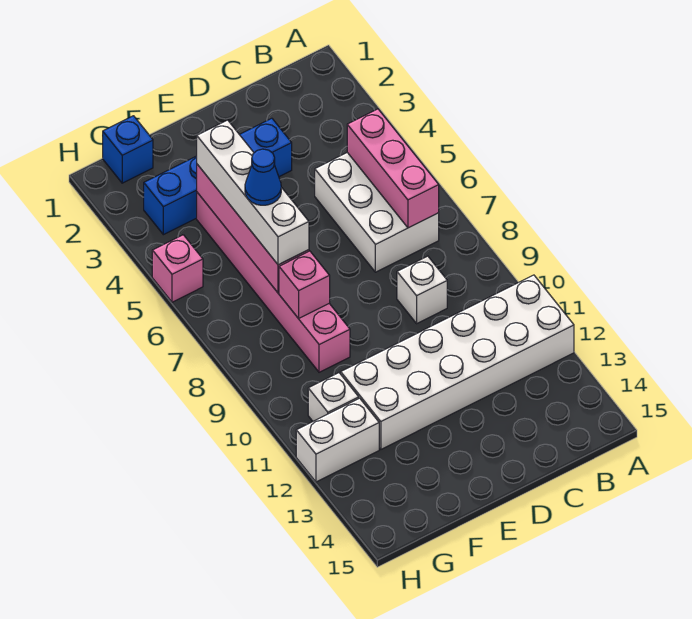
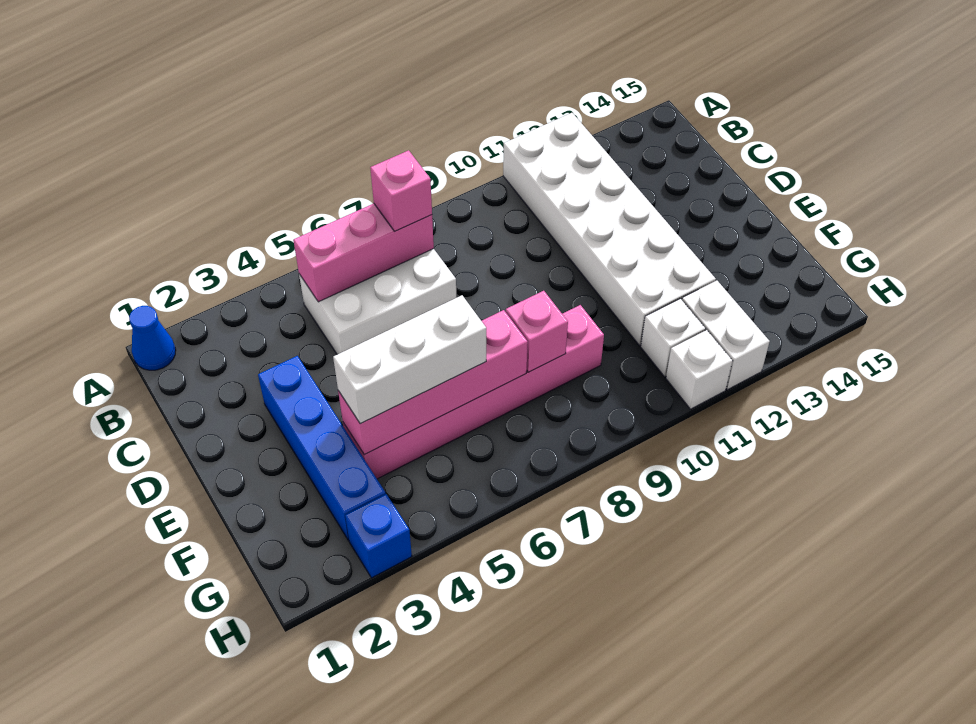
white 1x1 brick [397,256,447,323] -> white 1x1 brick moved to [666,330,732,409]
white 1x4 brick [197,120,309,265] -> white 1x3 brick [333,295,486,424]
blue 1x1 cone [245,149,281,205] -> blue 1x1 cone moved to [129,306,176,370]
blue 1x1 brick [103,116,153,183] -> blue 1x1 brick moved to [345,494,412,578]
pink 1x1 brick [152,235,203,302] -> pink 1x1 brick moved to [370,150,432,231]

